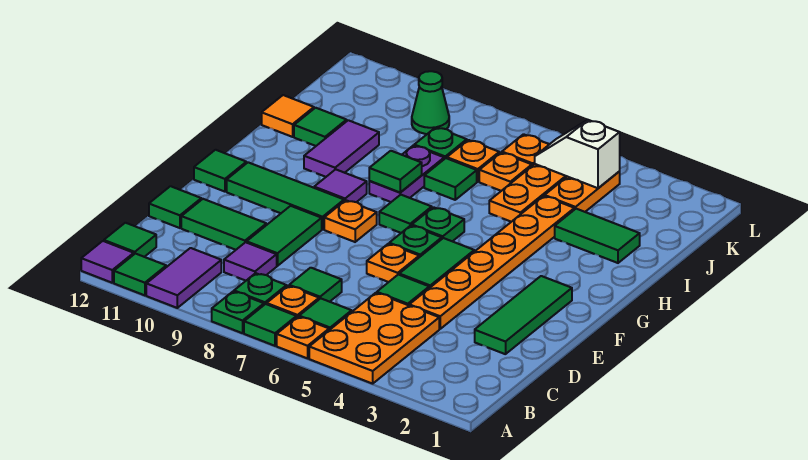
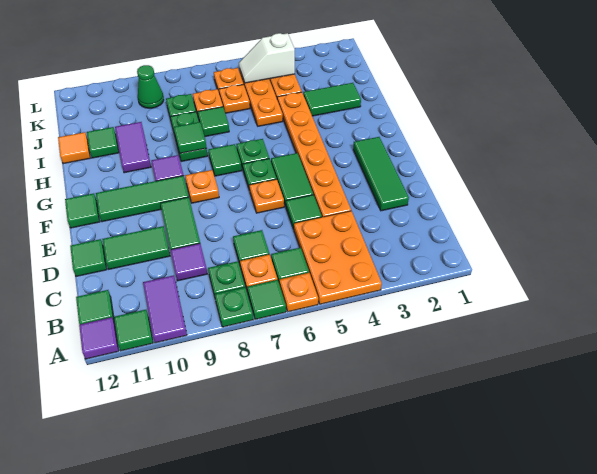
purple 1x2 plate [369,146,444,202] -> green 1x2 plate [170,112,208,162]

